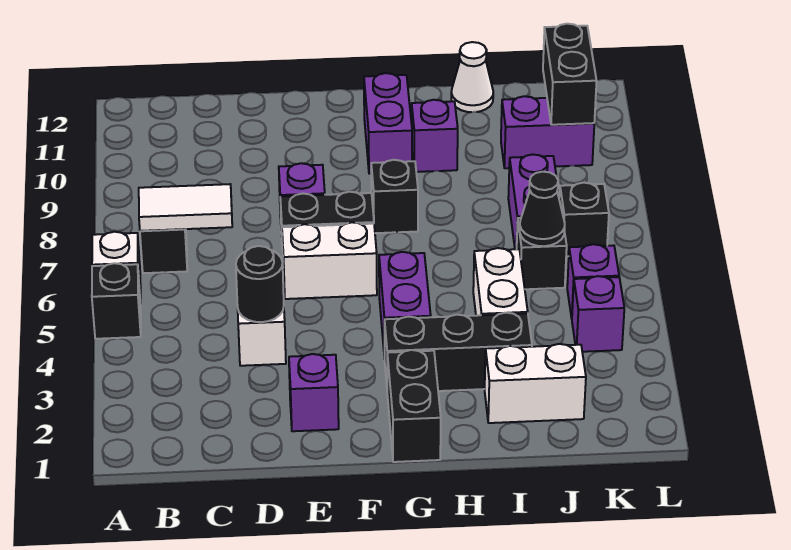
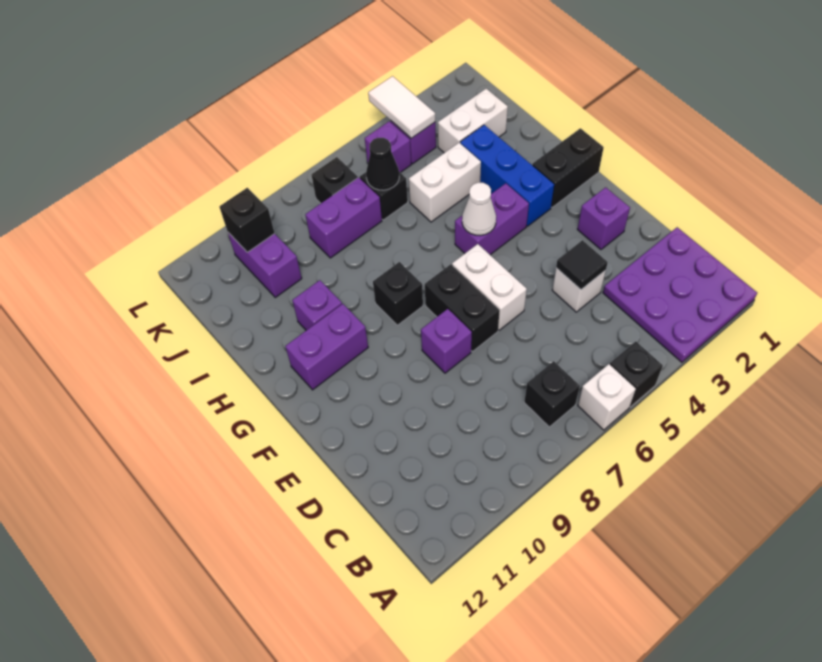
none -> purple 3x3 plate [603,227,757,362]
white 1x2 tile [139,184,232,231] -> white 1x2 tile moved to [368,76,435,138]
black 1x1 round brick [236,246,284,322] -> black 1x1 tile [556,240,608,290]
black 1x3 brick [385,313,532,391] -> blue 1x3 brick [460,125,554,226]
white 1x2 brick [485,344,586,423] -> white 1x2 brick turned to [438,89,508,153]
white 1x1 cone [451,42,493,112] -> white 1x1 cone moved to [462,183,496,235]
black 1x2 brick [543,24,597,125] -> black 1x1 brick [219,188,275,252]

